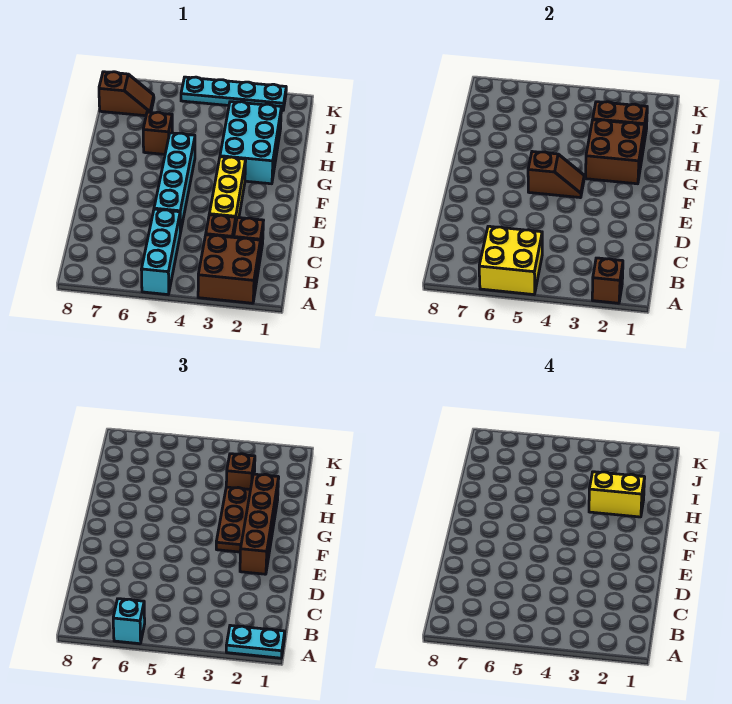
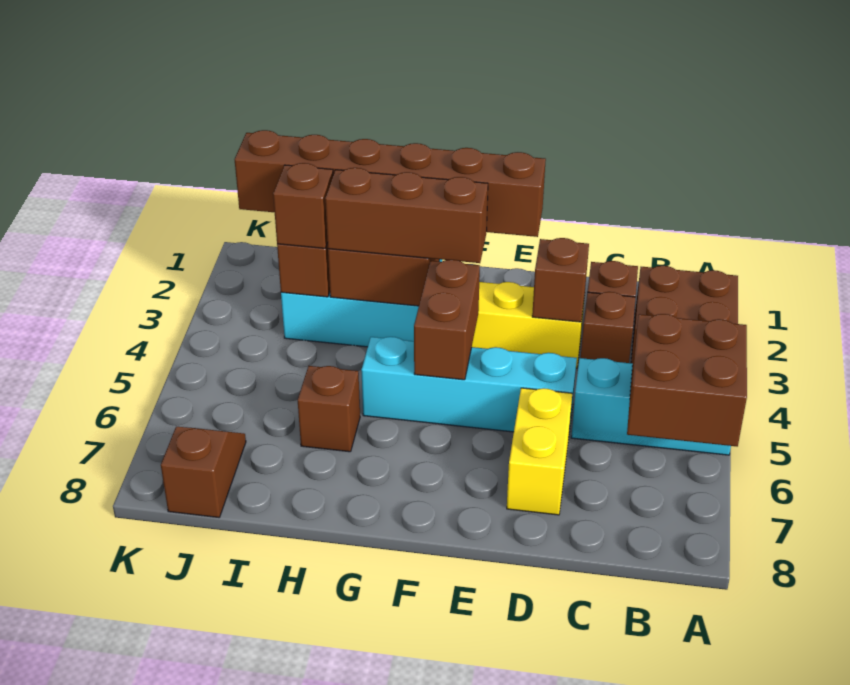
cyan 1x2 plate [226,625,285,658] -> none
brown 1x1 brick [592,258,623,303] -> brown 1x1 brick moved to [532,238,589,322]
yellow 2x2 brick [479,226,542,295] -> brown 2x2 brick [627,314,747,447]
cyan 1x1 brick [113,599,145,644] -> none
brown 1x4 brick [240,474,279,574] -> brown 1x6 brick [235,130,546,237]
brown 1x3 plate [216,487,251,552] -> brown 1x3 brick [325,168,488,263]
brown 1x2 slope [528,152,584,198] -> brown 1x2 brick [414,260,480,380]
yellow 1x2 brick [589,472,645,517] -> yellow 1x2 brick moved to [507,388,572,515]
cyan 1x4 plate [181,77,286,111] -> none

